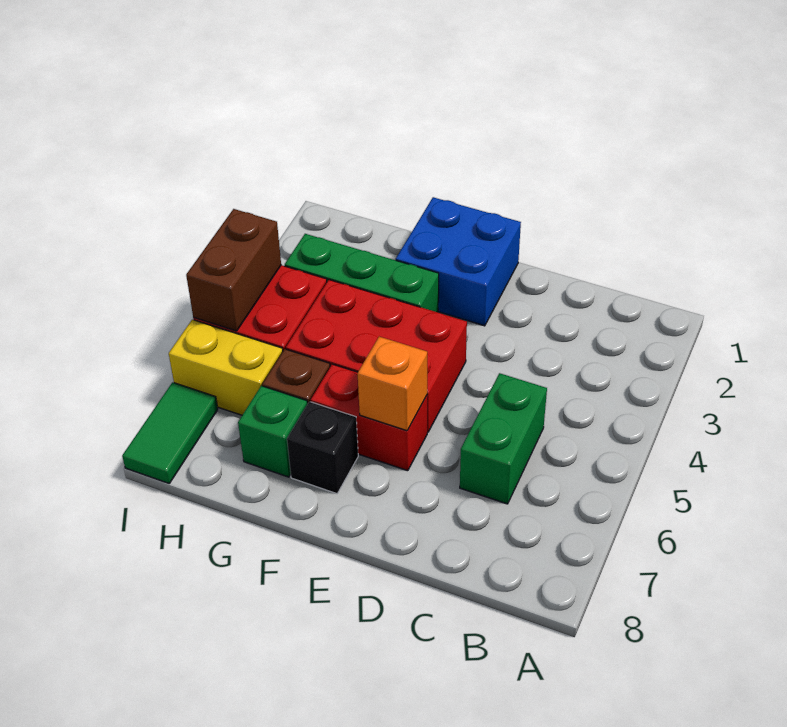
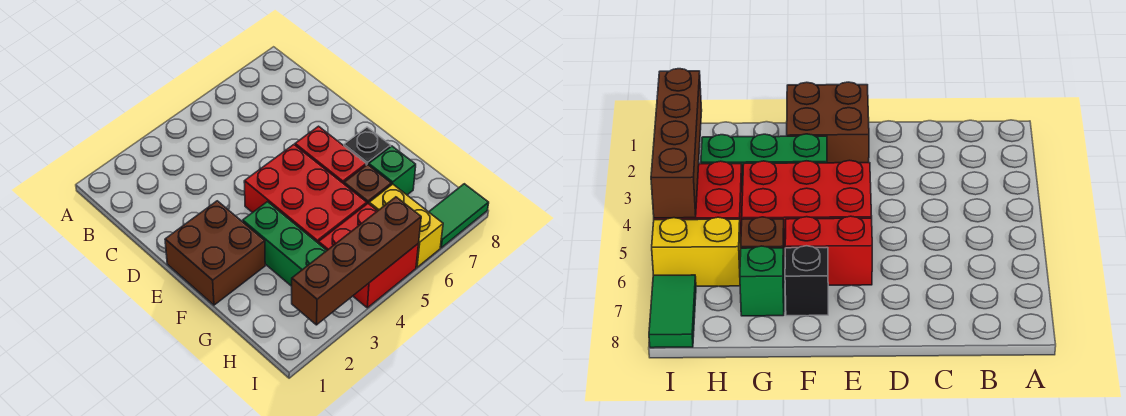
green 1x2 brick [460,373,547,504] -> none
blue 2x2 brick [396,197,521,326] -> brown 2x2 brick [165,201,265,305]
orange 1x1 brick [358,337,427,431] -> none
brown 1x2 brick [186,209,281,331] -> brown 1x4 brick [292,197,421,325]

